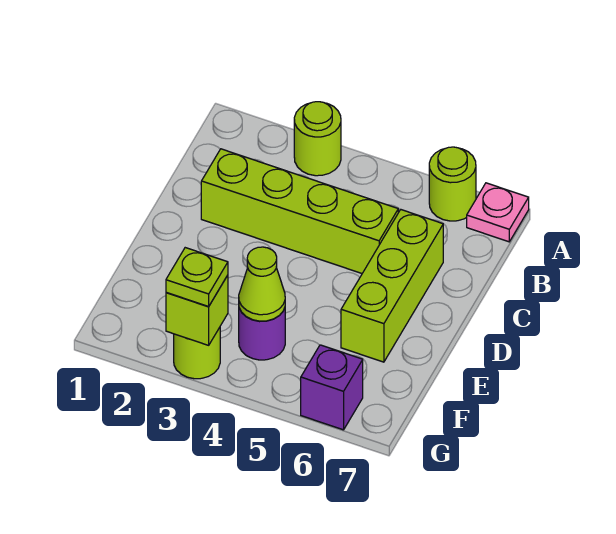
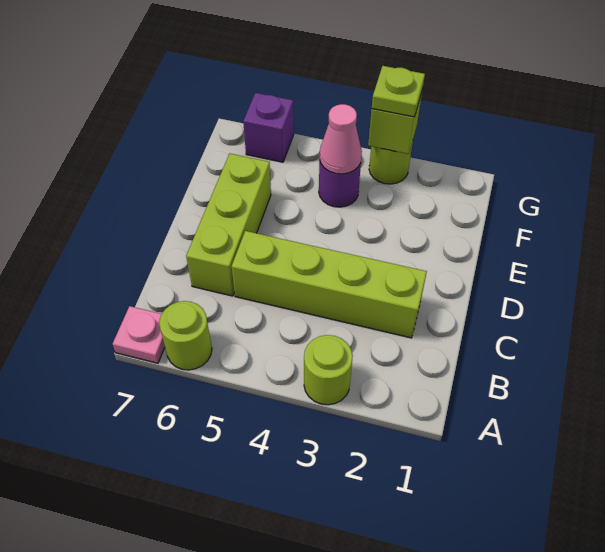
lime 1x1 cone [239,247,285,321] -> pink 1x1 cone [320,104,362,174]

